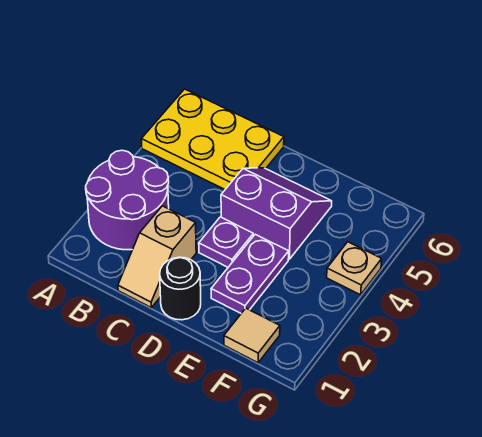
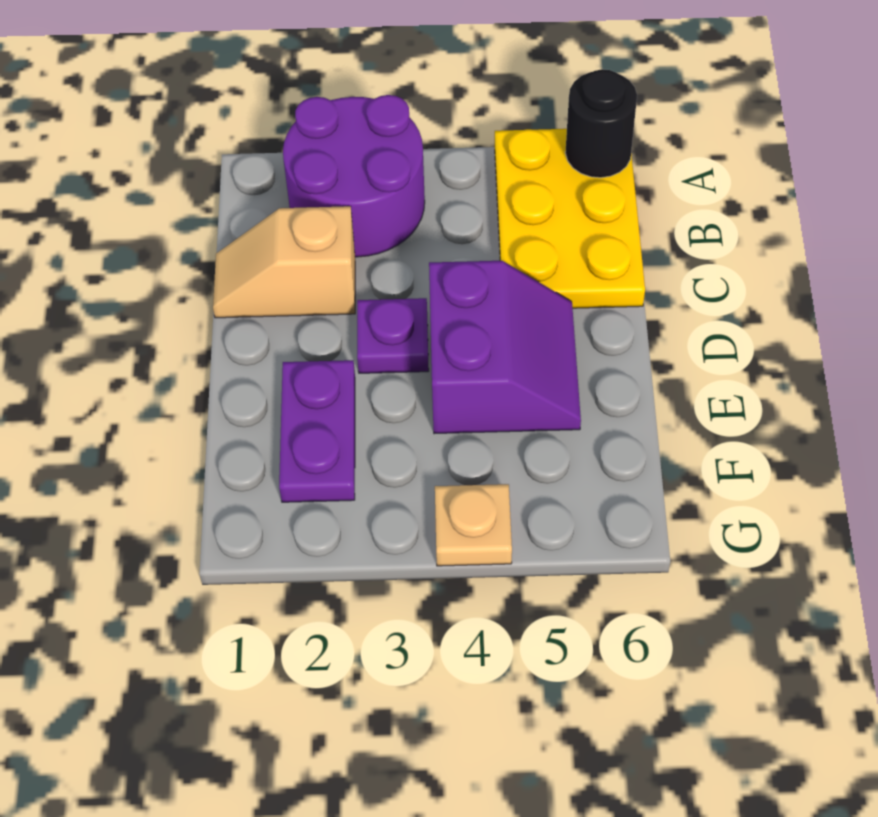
black 1x1 round brick [160,257,201,320] -> black 1x1 round brick moved to [565,69,637,178]
purple 1x2 plate [211,234,289,313] -> purple 1x2 plate turned to [279,360,355,502]
tan 1x1 tile [224,308,280,363] -> none

